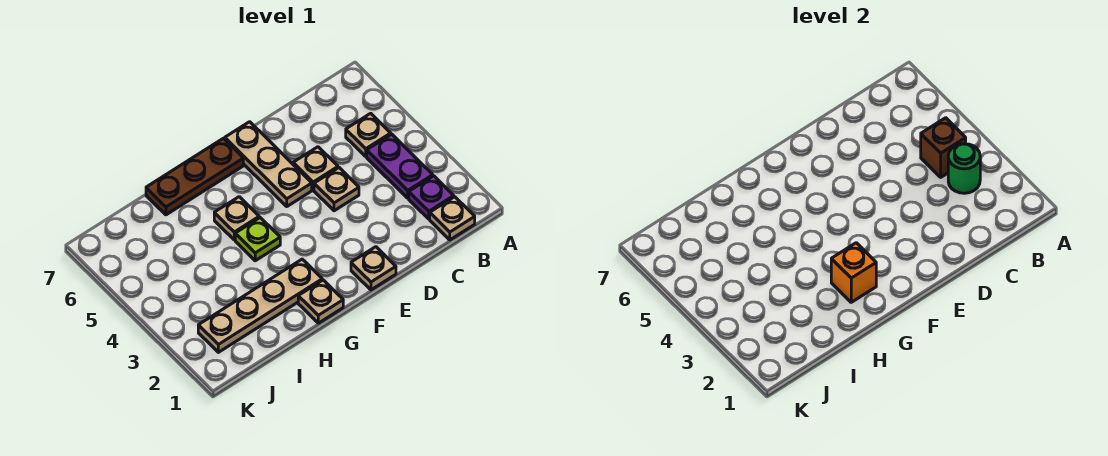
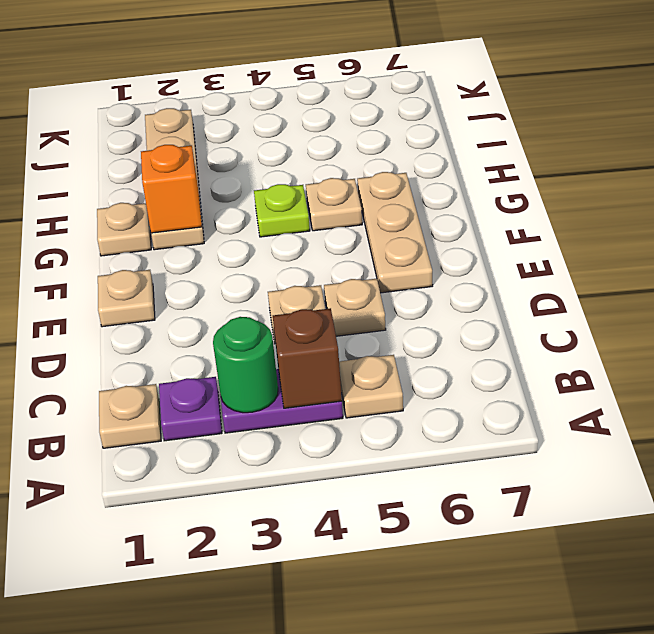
tan 1x3 plate [225,122,312,206] -> tan 1x3 plate turned to [357,172,433,293]
brown 1x3 plate [146,138,243,215] -> none

